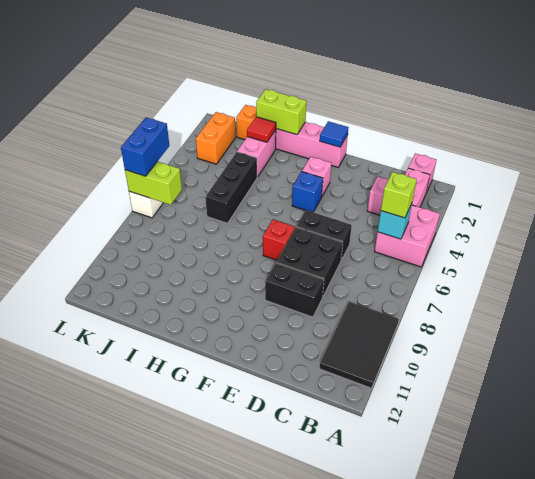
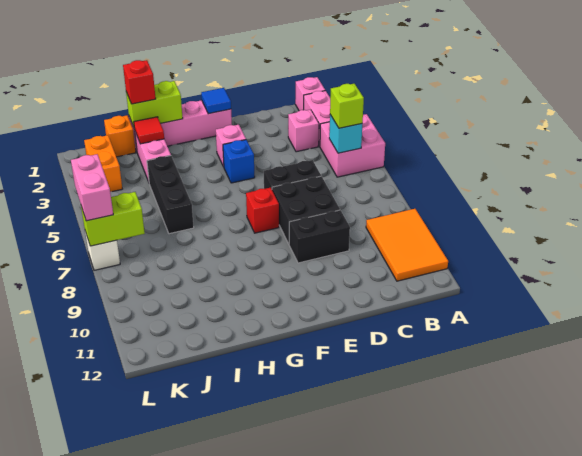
black 2x3 tile [319,302,399,388] -> orange 2x3 tile [366,209,448,281]
none -> red 1x1 brick [123,60,156,104]
blue 1x2 brick [121,117,169,176] -> pink 1x2 brick [71,154,113,221]

